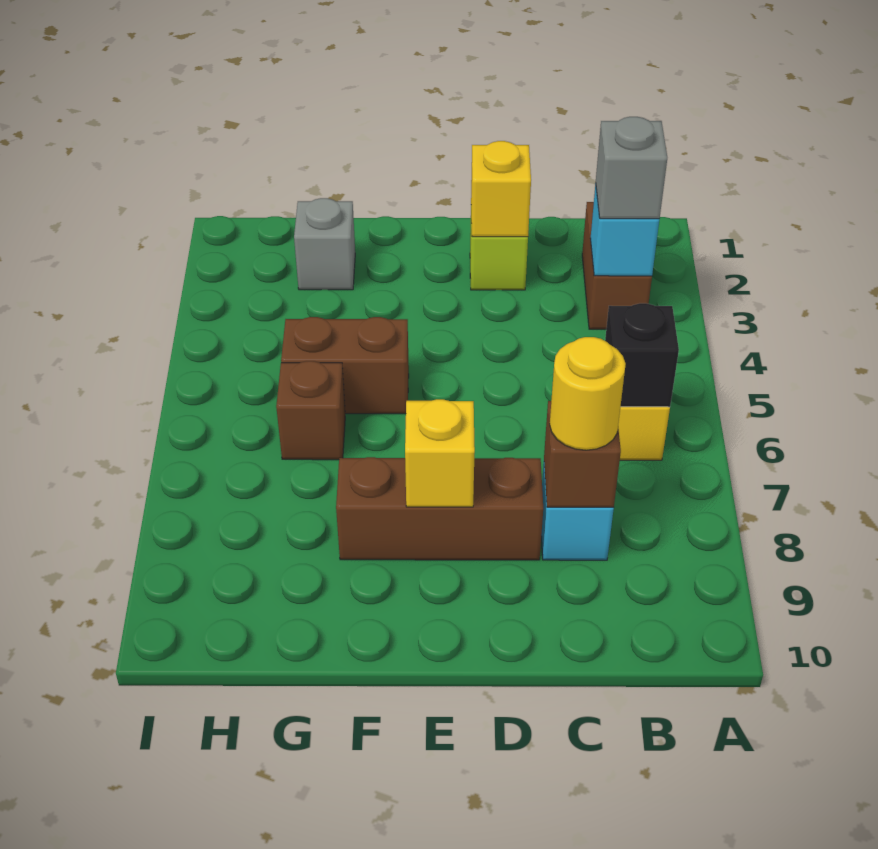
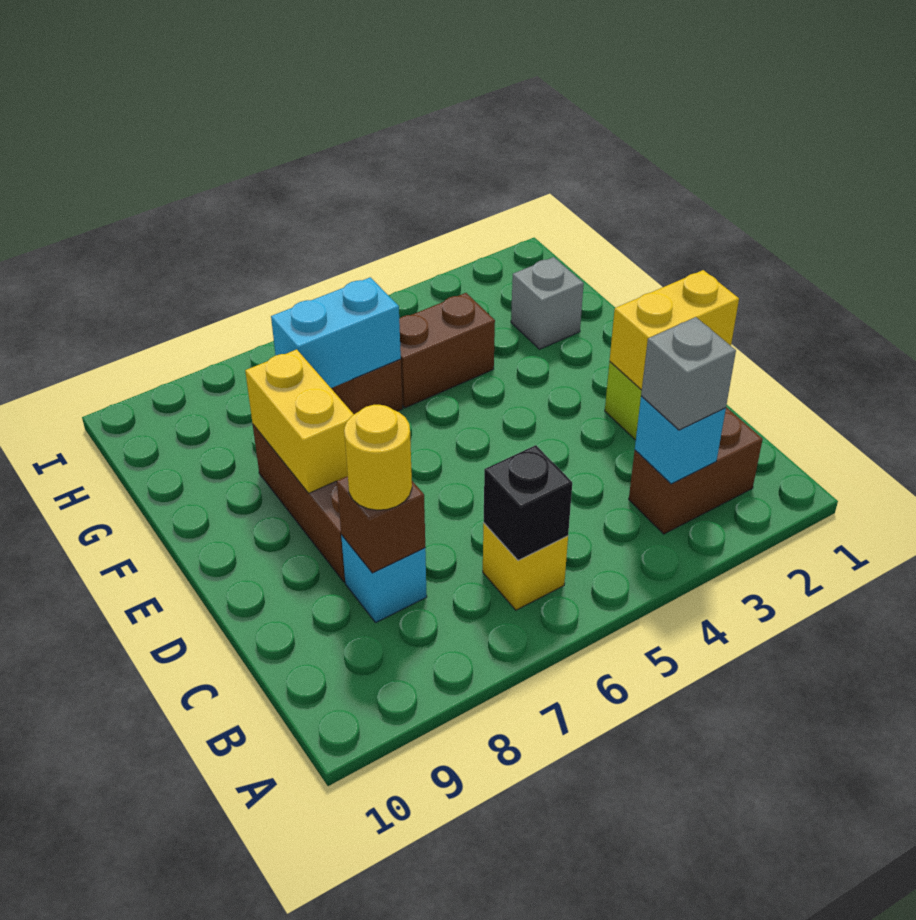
yellow 1x1 brick [471,141,531,237] -> yellow 1x2 brick [610,270,739,390]
yellow 1x1 brick [405,399,475,507] -> yellow 1x2 brick [245,349,354,493]
brown 1x2 brick [281,317,409,414] -> brown 1x2 brick turned to [399,293,495,408]
none -> cyan 1x2 brick [271,277,401,388]

